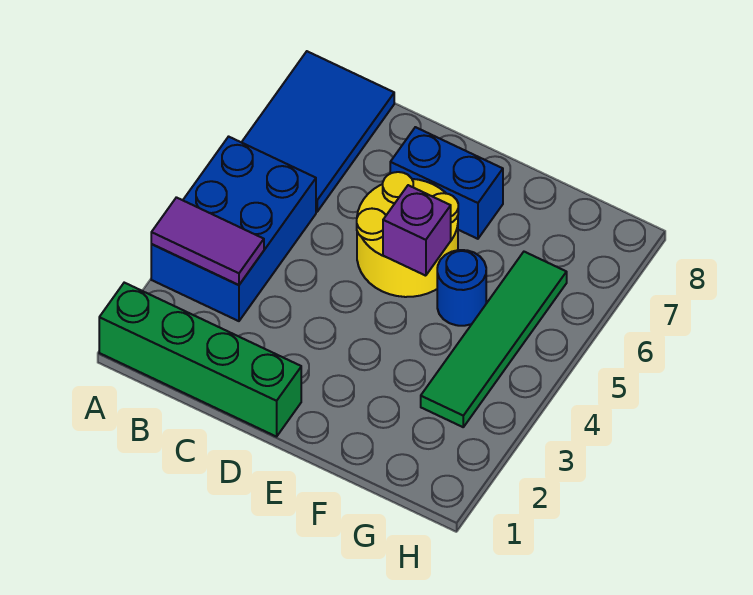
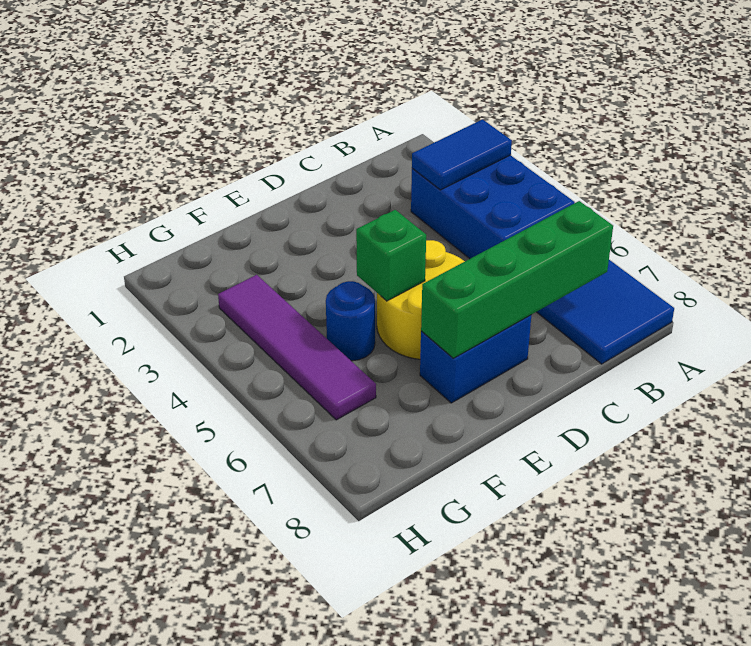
green 1x4 brick [99,283,301,437] -> green 1x4 brick moved to [421,201,613,358]
purple 1x2 tile [151,197,264,285] -> blue 1x2 tile [412,119,512,190]
purple 1x1 brick [383,185,451,276] -> green 1x1 brick [356,210,426,301]
green 1x4 tile [421,252,567,427] -> purple 1x4 tile [218,275,376,420]

